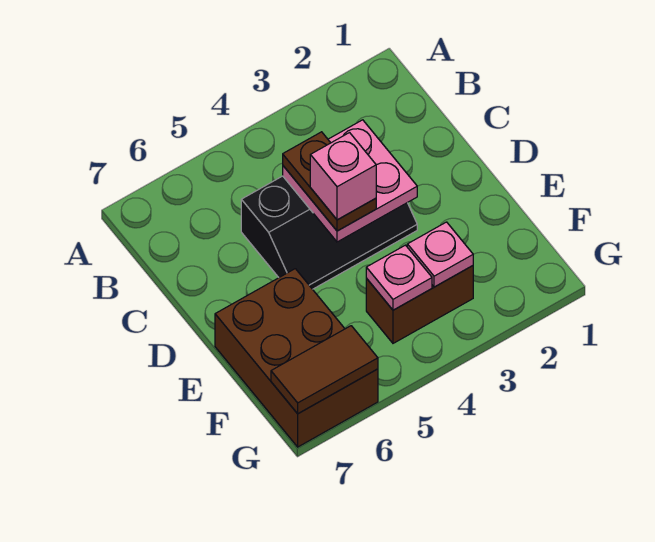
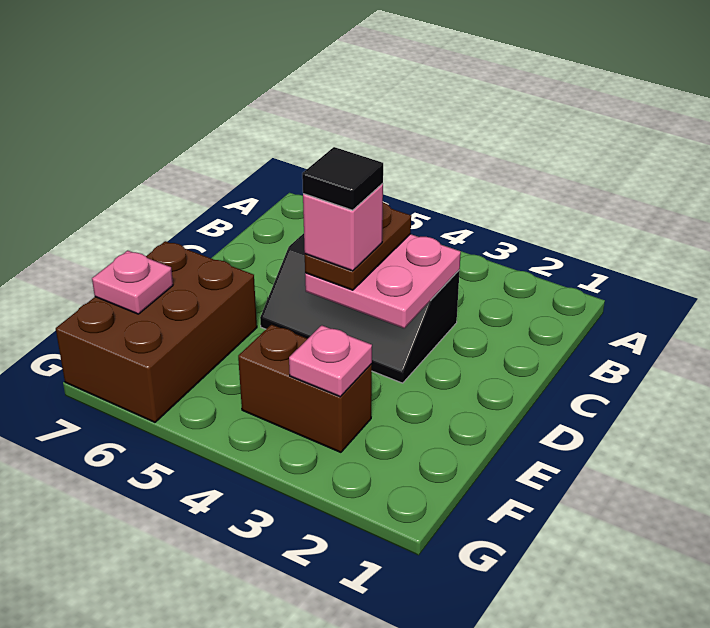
none -> black 1x1 tile [302,147,383,210]
pink 1x1 plate [366,245,432,310] -> pink 1x1 plate moved to [92,251,173,314]
brown 1x2 tile [271,326,378,414] -> none

